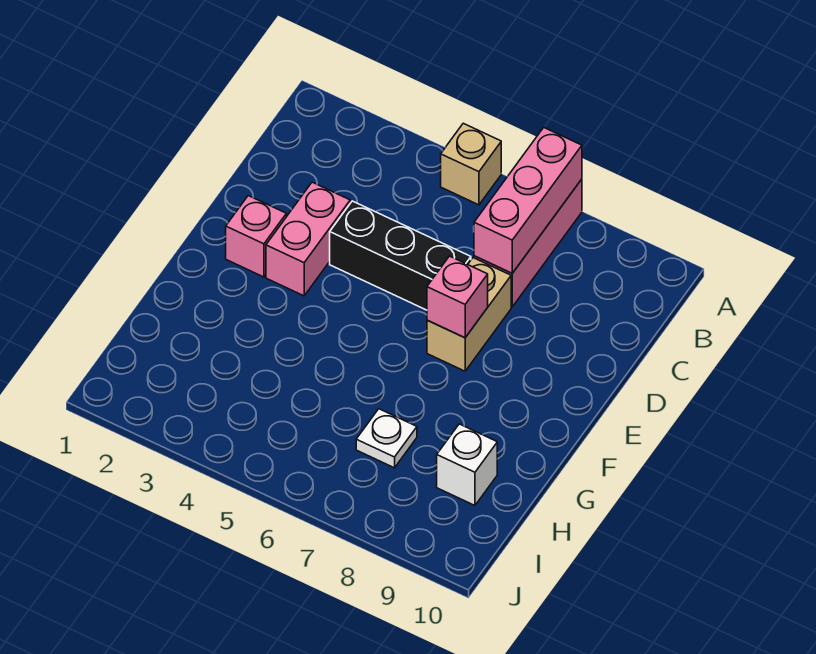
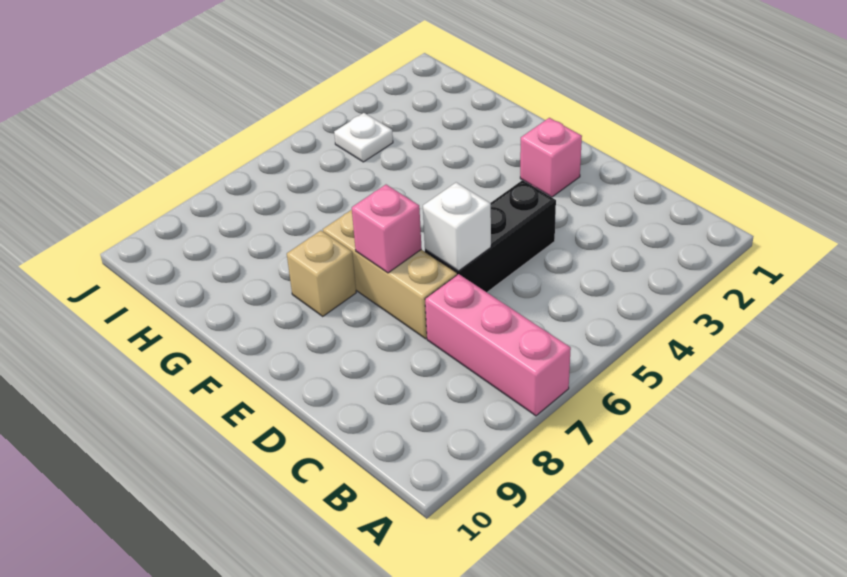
tan 1x1 brick [441,123,501,205] -> tan 1x1 brick moved to [287,231,356,316]
pink 1x3 brick [474,128,582,273] -> none
pink 1x2 brick [266,182,350,296] -> none
tan 1x2 brick [427,258,511,371] -> tan 1x3 brick [323,210,457,339]
white 1x1 plate [356,409,417,468] -> white 1x1 plate moved to [334,113,393,162]
white 1x1 brick [437,424,497,505] -> white 1x1 brick moved to [423,182,491,271]

